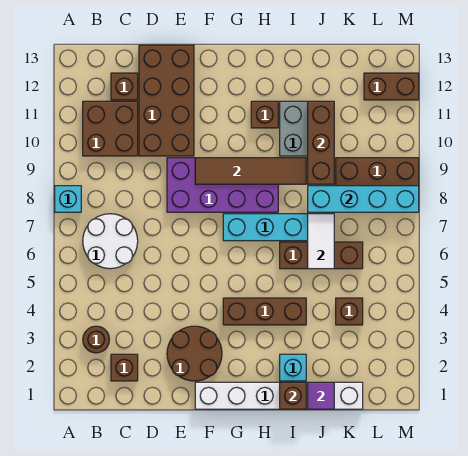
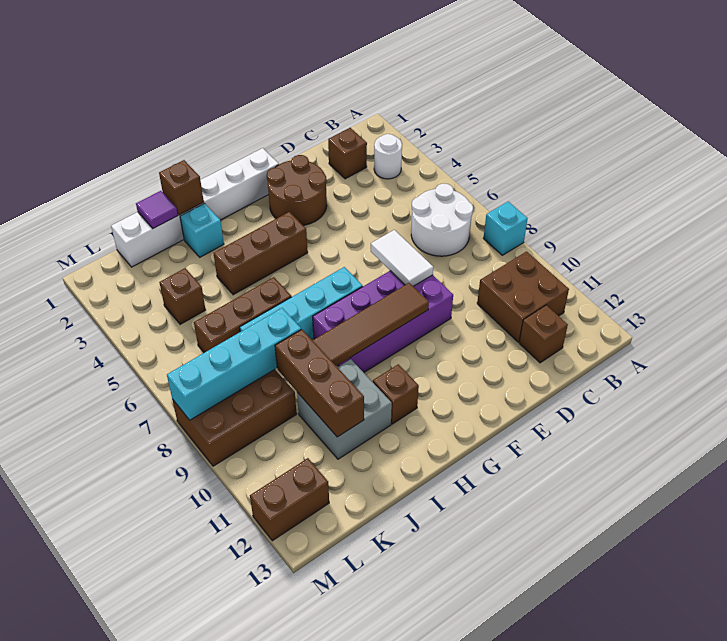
brown 1x1 round brick [83,326,109,353] -> white 1x1 round brick [374,134,402,179]
brown 2x4 brick [139,45,194,156] -> none
white 1x2 tile [308,214,334,269] -> white 1x2 tile moved to [371,230,433,286]

